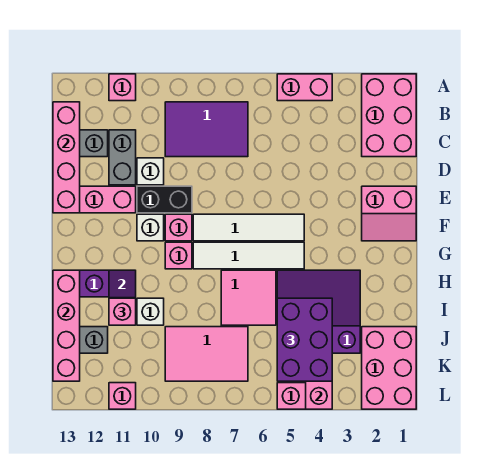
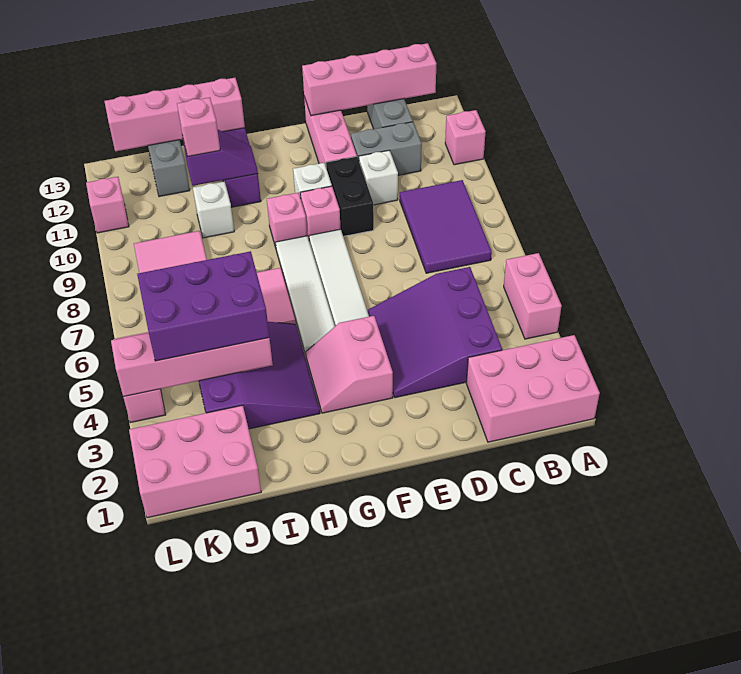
none -> purple 3x3 slope [368,267,502,398]
pink 2x2 slope [362,186,416,241] -> pink 2x2 slope moved to [305,316,393,413]

